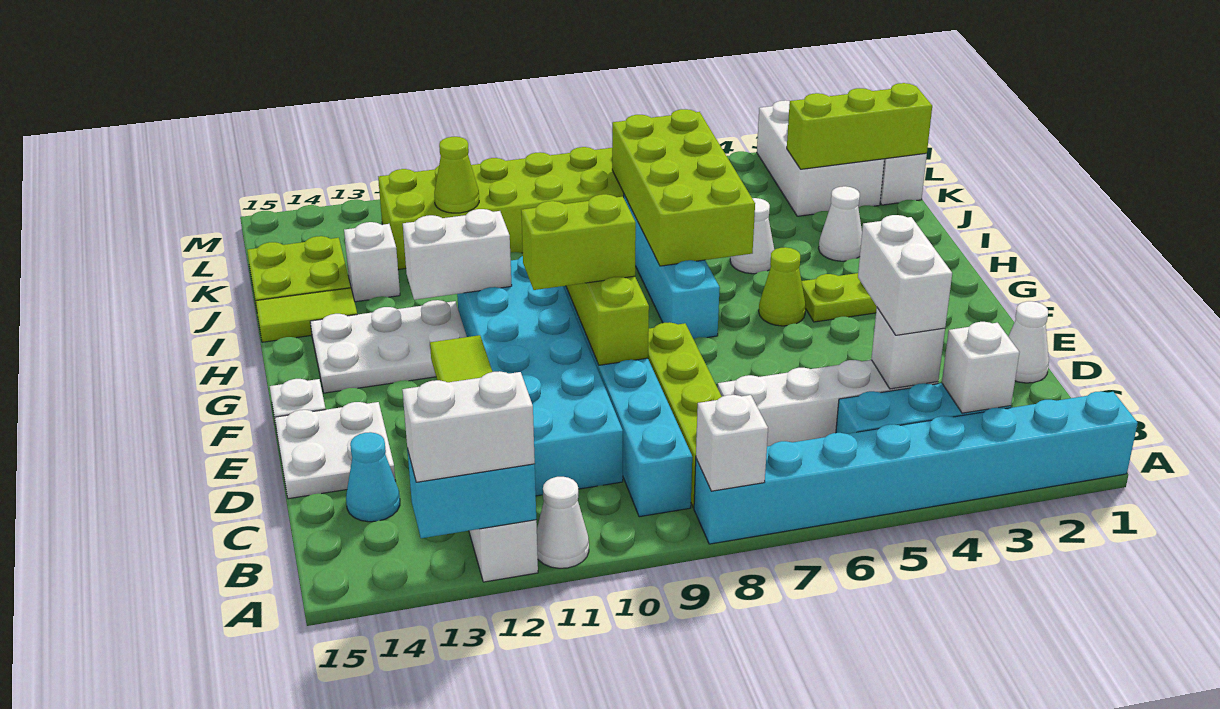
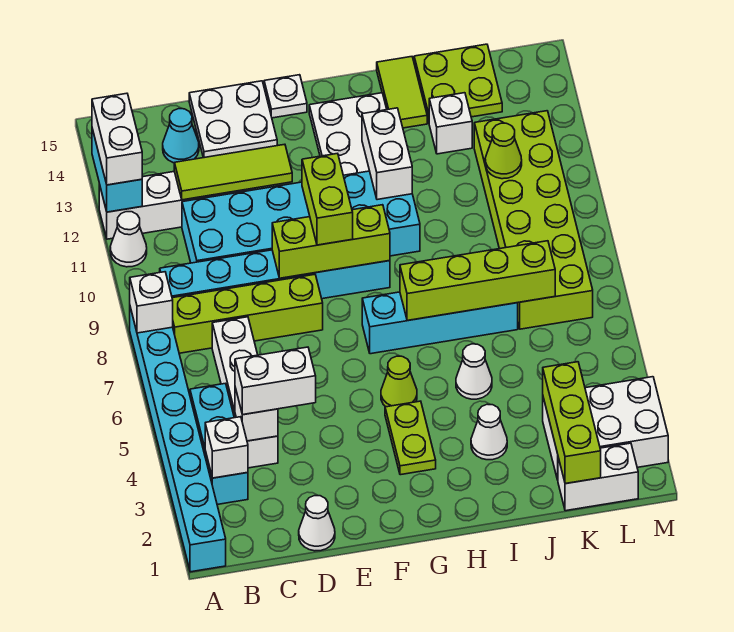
lime 2x4 brick [612,109,755,266] -> lime 1x4 brick [400,241,555,321]

